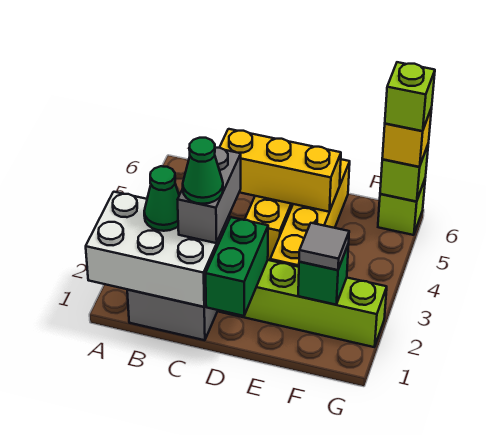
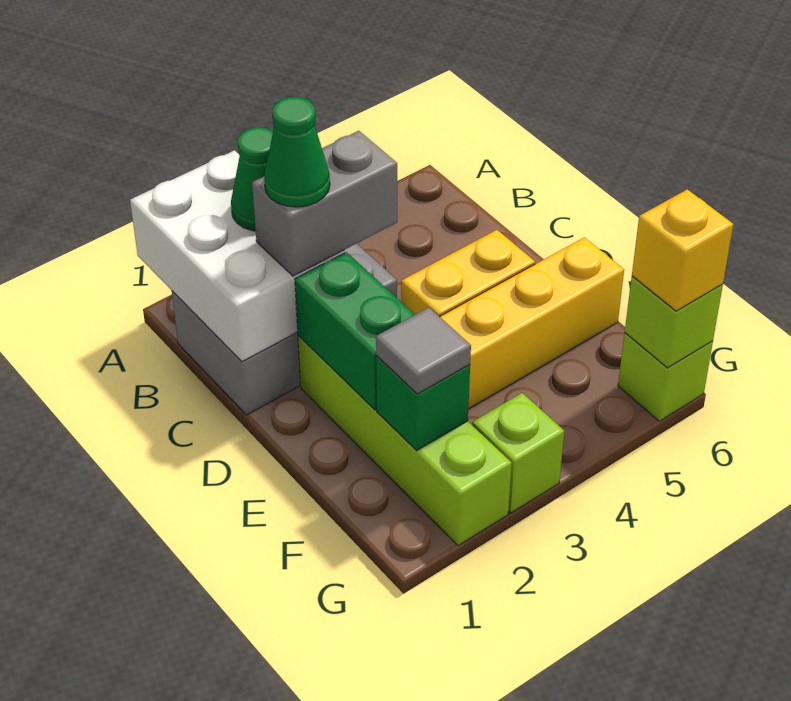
yellow 1x3 brick [219,129,341,212] -> none
green 1x2 brick [206,217,268,316] -> green 1x2 brick turned to [295,252,415,410]
lime 1x1 brick [385,62,435,131] -> lime 1x1 brick moved to [472,393,564,513]

